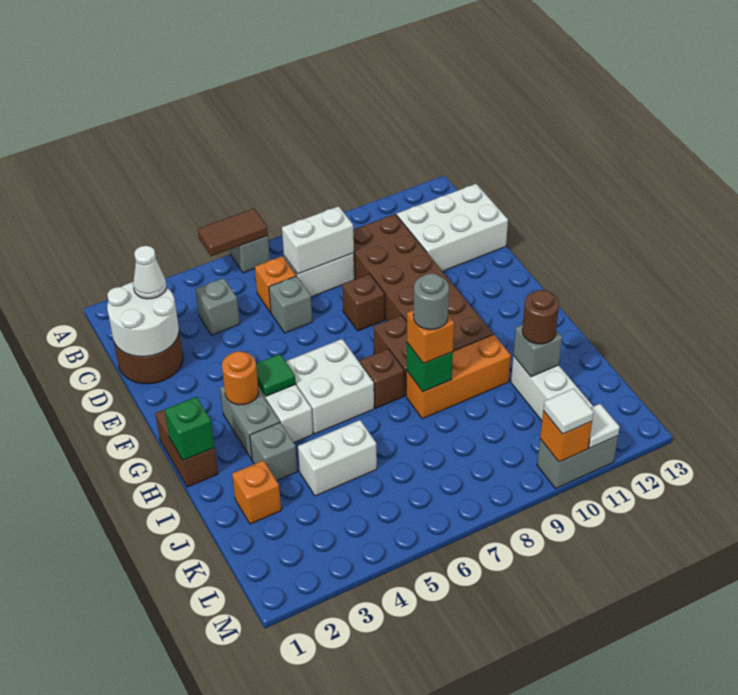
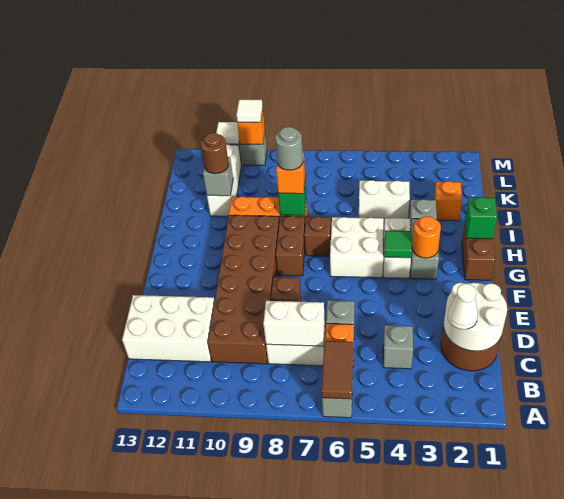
brown 1x2 tile [198,209,268,256] -> brown 1x2 tile turned to [322,341,353,399]

